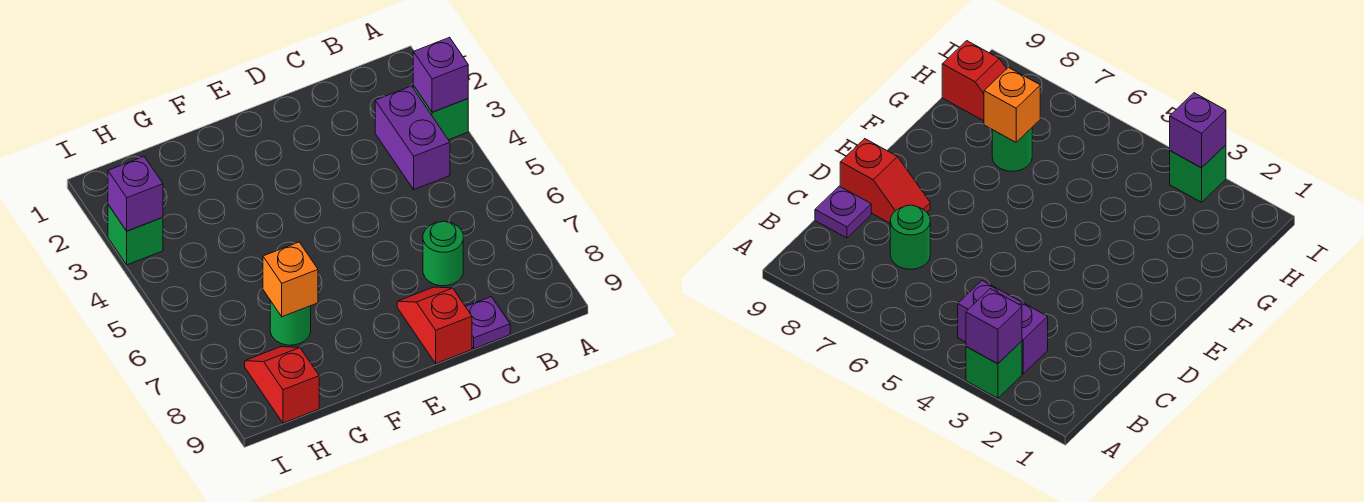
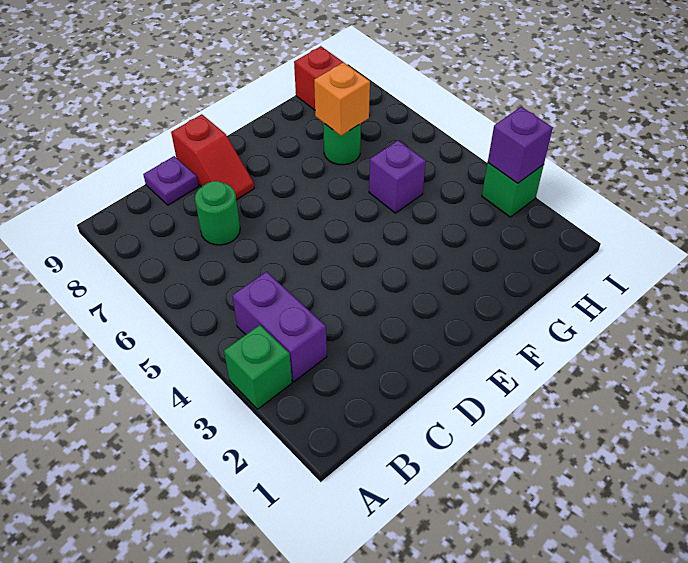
purple 1x1 brick [413,37,468,112] -> purple 1x1 brick moved to [369,140,426,213]

